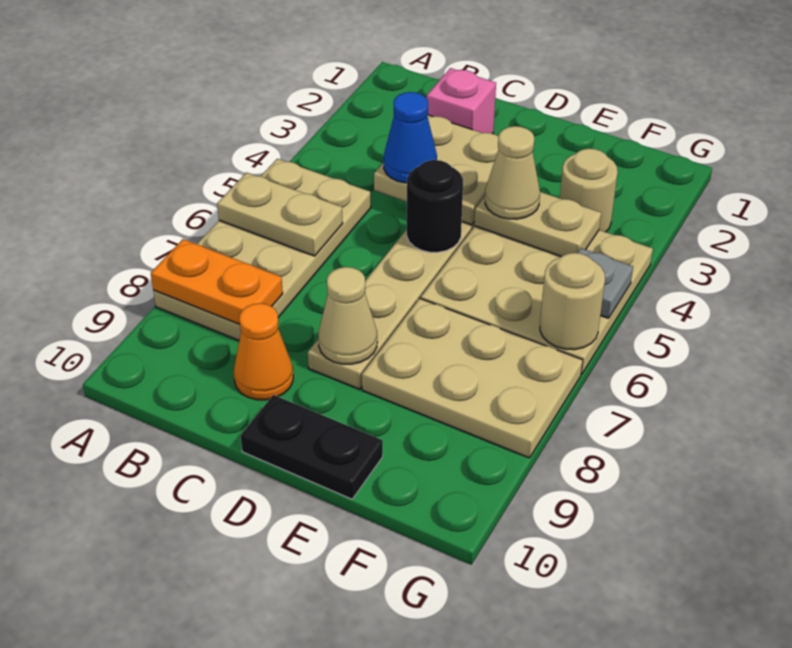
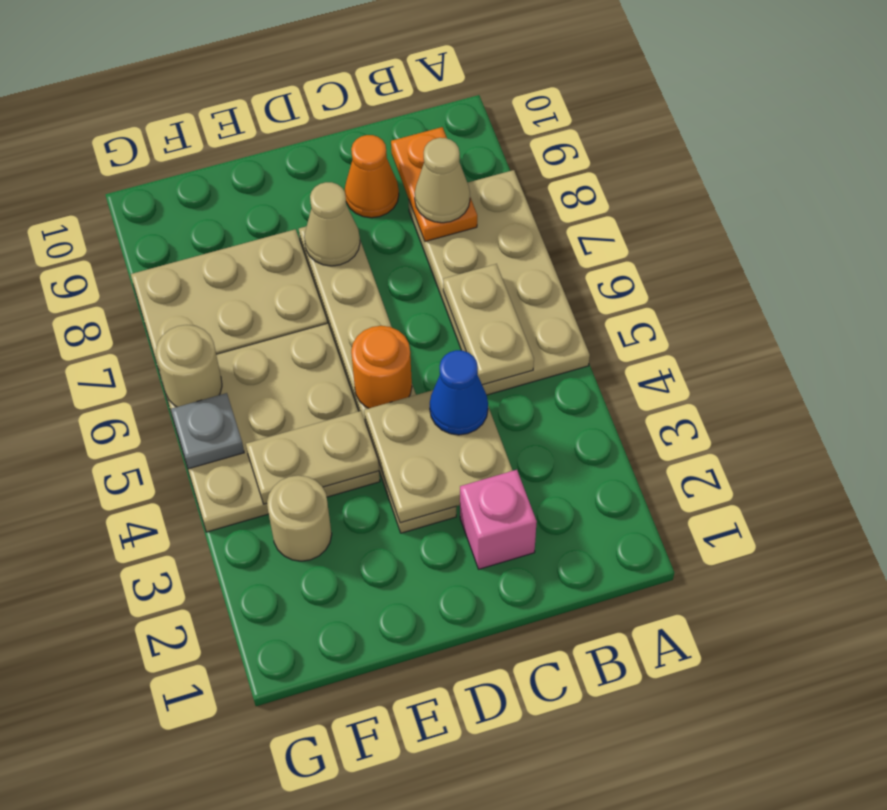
tan 1x2 plate [217,173,343,256] -> tan 1x2 plate turned to [443,264,534,385]
orange 1x2 plate [151,239,283,324] -> orange 1x2 plate turned to [391,127,477,241]
black 1x1 round brick [407,160,463,252] -> orange 1x1 round brick [351,326,412,408]
black 1x2 plate [241,395,383,499] -> none
tan 1x1 cone [485,126,540,219] -> tan 1x1 cone moved to [415,138,470,223]

